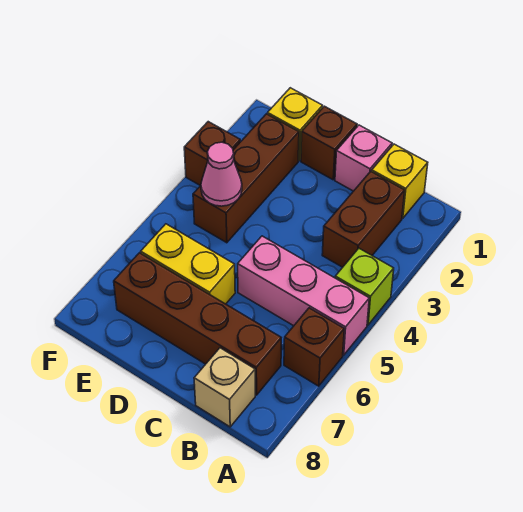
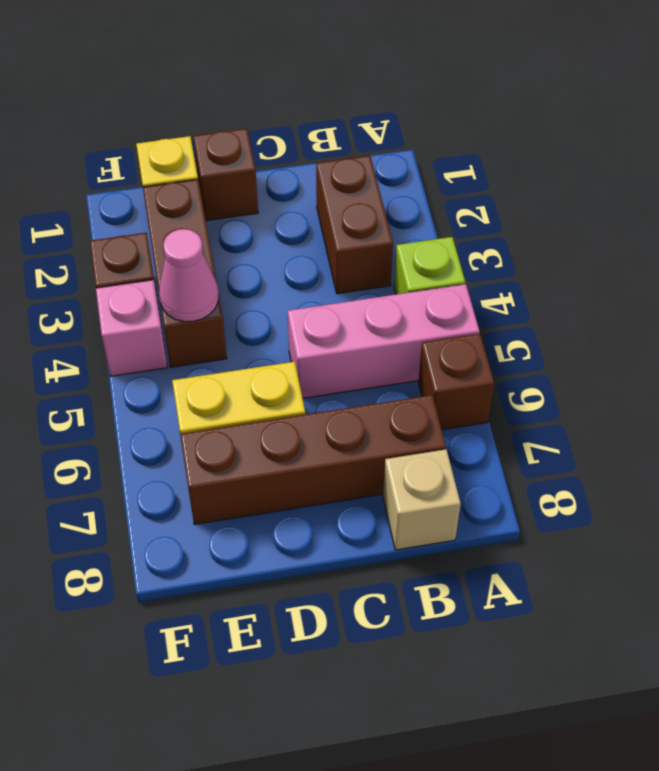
yellow 1x1 brick [372,144,428,218] -> none
pink 1x1 brick [335,125,392,191] -> pink 1x1 brick moved to [96,280,167,376]

